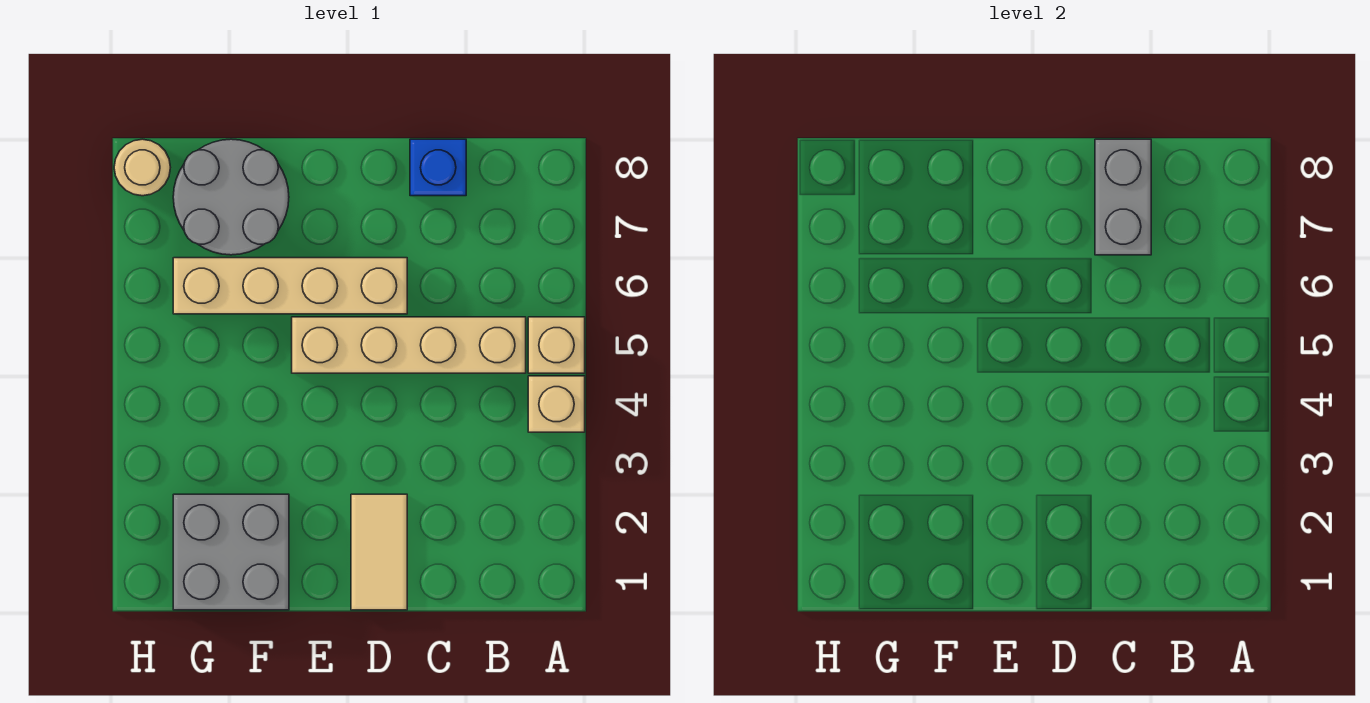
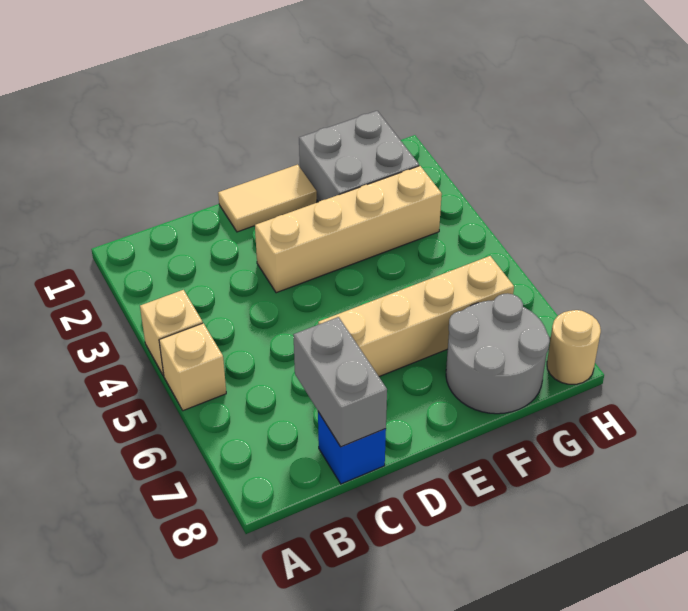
tan 1x4 brick [292,317,526,373] -> tan 1x4 brick moved to [255,166,442,293]
tan 1x2 tile [351,494,407,610] -> tan 1x2 tile turned to [218,165,317,232]

